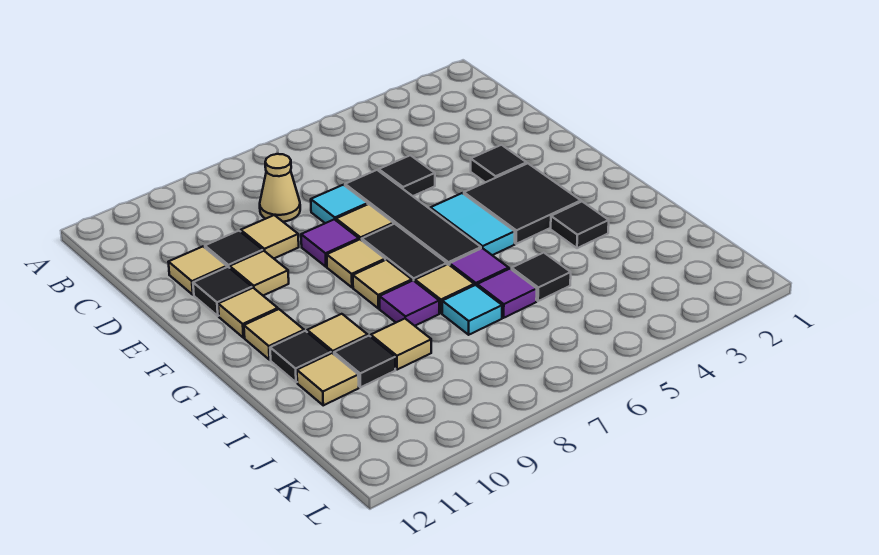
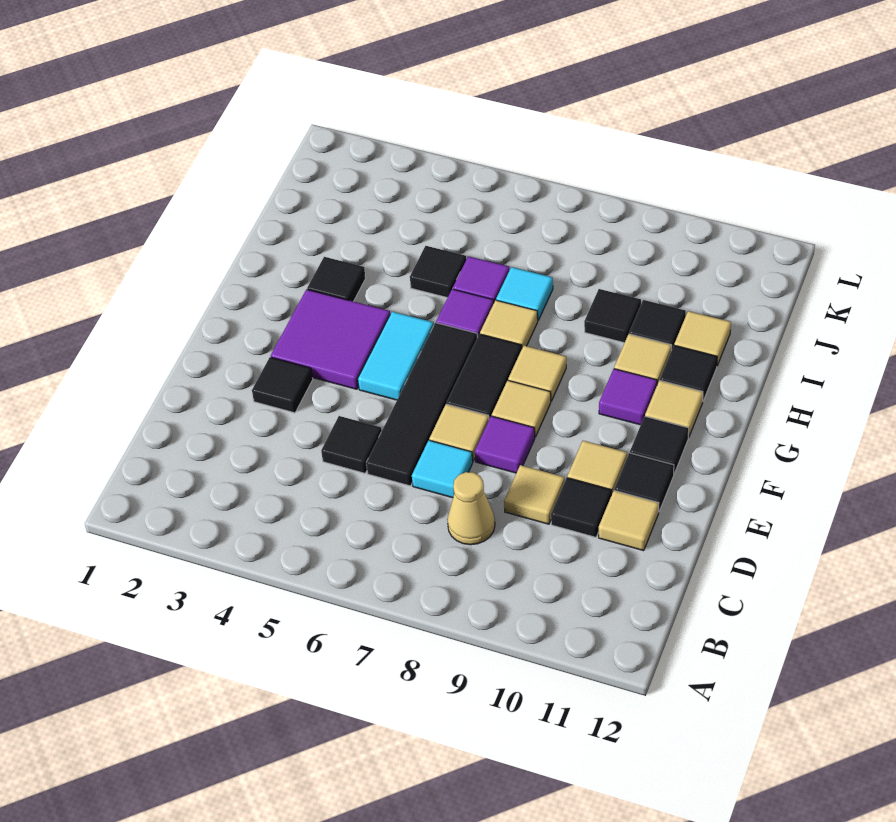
black 2x2 tile [464,163,581,244] -> purple 2x2 tile [271,289,390,389]
tan 1x1 tile [218,288,278,338] -> black 1x1 tile [630,416,689,473]
purple 1x1 tile [380,280,439,326] -> purple 1x1 tile moved to [599,369,657,425]
tan 1x1 tile [371,319,431,370] -> black 1x1 tile [584,289,641,343]

